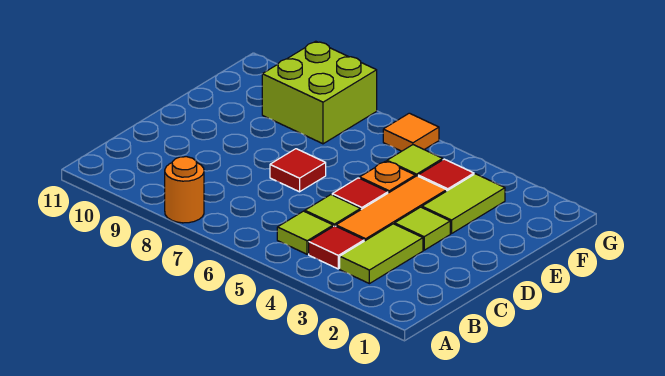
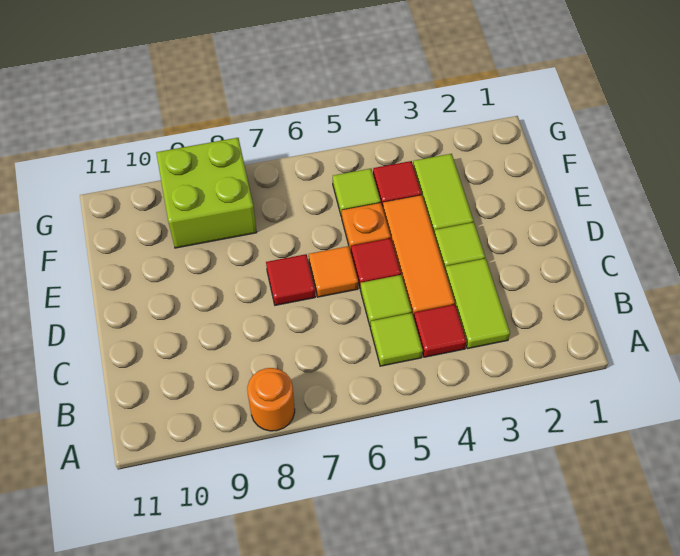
orange 1x1 tile [383,113,439,151] -> orange 1x1 tile moved to [309,246,358,297]

